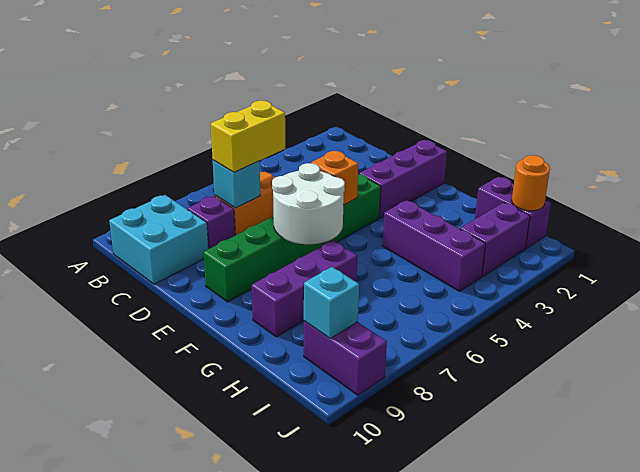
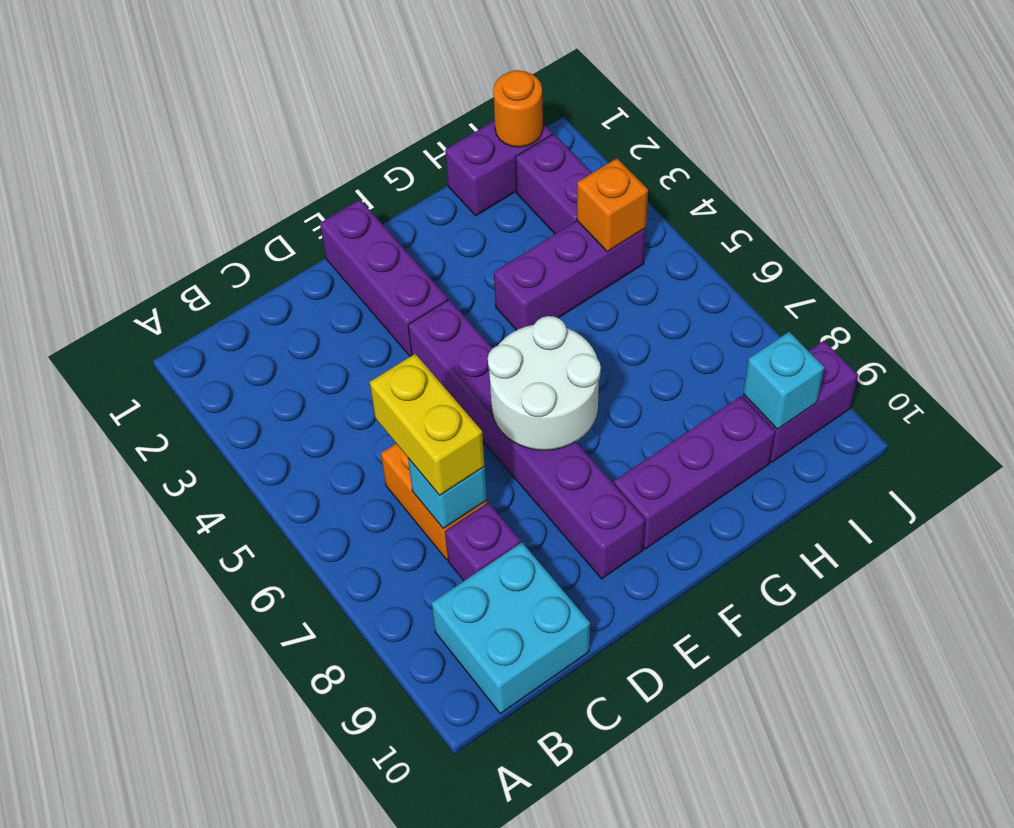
green 1x6 brick [204,174,381,302] -> purple 1x6 brick [408,300,645,579]
orange 1x1 brick [311,151,358,205] -> orange 1x1 brick moved to [577,158,648,252]
purple 1x3 brick [252,241,357,337] -> purple 1x3 brick turned to [614,396,775,549]

